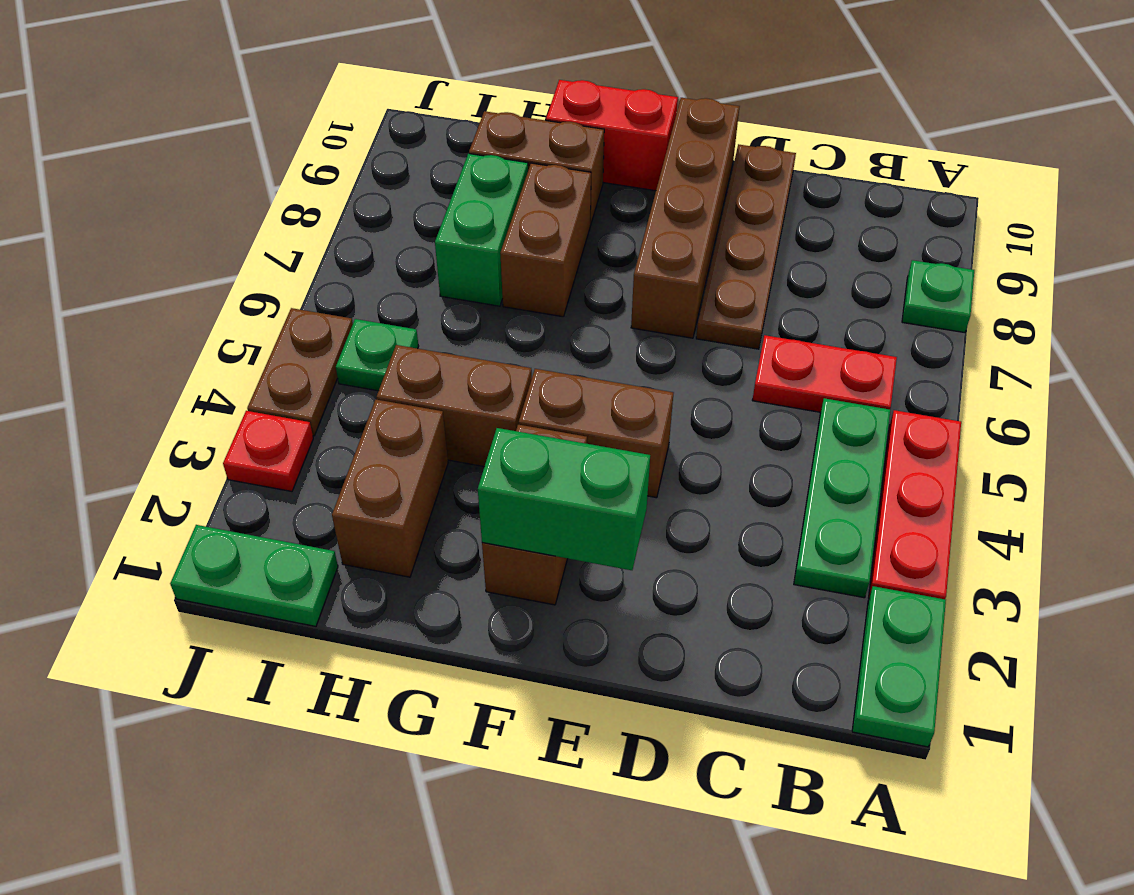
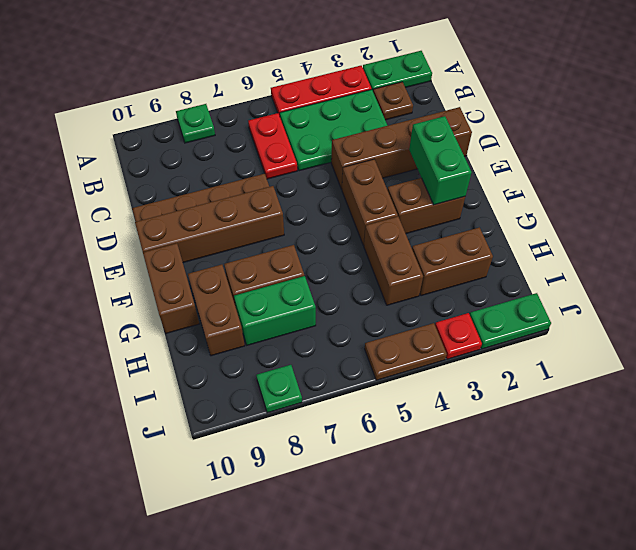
none -> brown 1x1 plate [373,82,413,120]
green 1x3 plate [794,398,890,598] -> green 2x3 plate [280,89,388,171]
none -> brown 1x4 brick [331,107,472,189]
red 1x2 brick [546,80,678,191] -> brown 1x2 brick [143,243,200,333]
green 1x2 plate [170,525,338,626] -> green 1x2 plate turned to [470,293,551,349]
green 1x1 plate [336,319,419,391] -> green 1x1 plate moved to [256,365,302,413]

